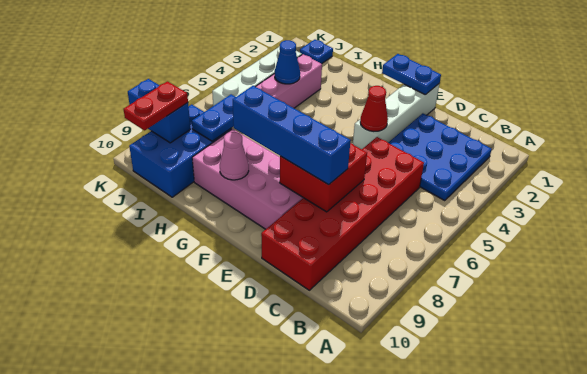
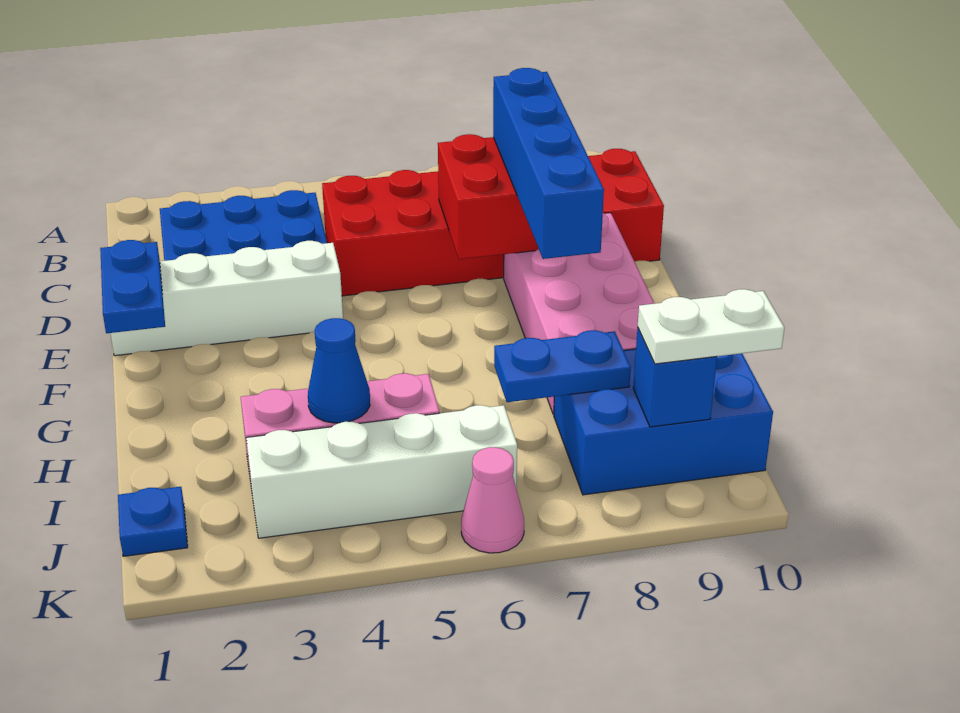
red 1x1 cone [360,86,388,131] -> none
pink 1x1 cone [220,132,249,180] -> pink 1x1 cone moved to [461,447,524,553]
blue 1x2 brick [128,79,190,143] -> blue 1x1 brick [633,328,717,427]
red 1x2 plate [124,81,188,130] -> white 1x2 plate [638,289,785,364]

